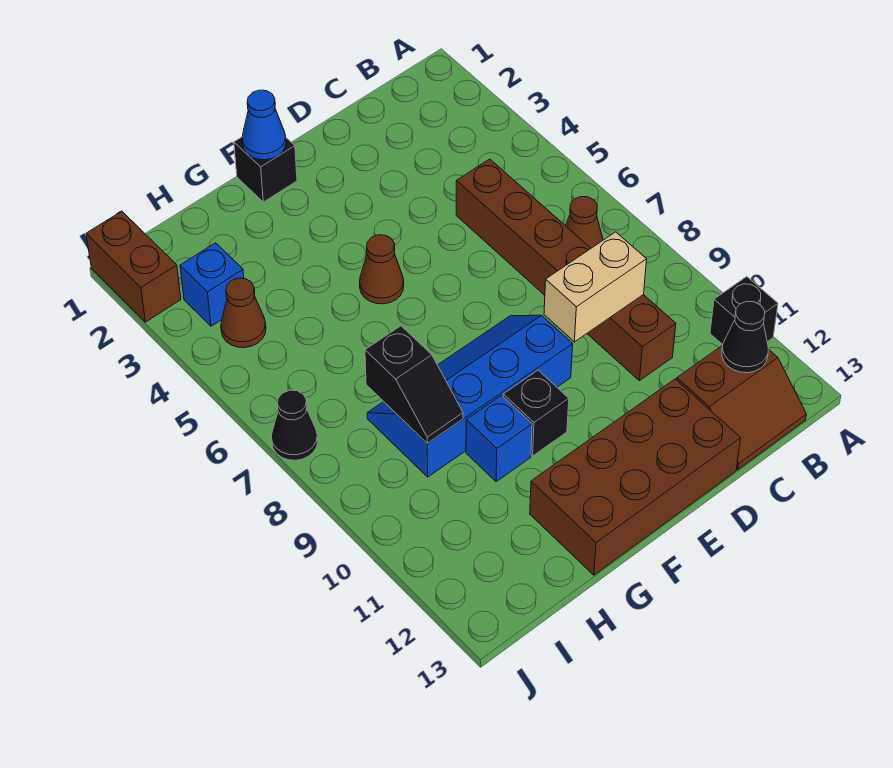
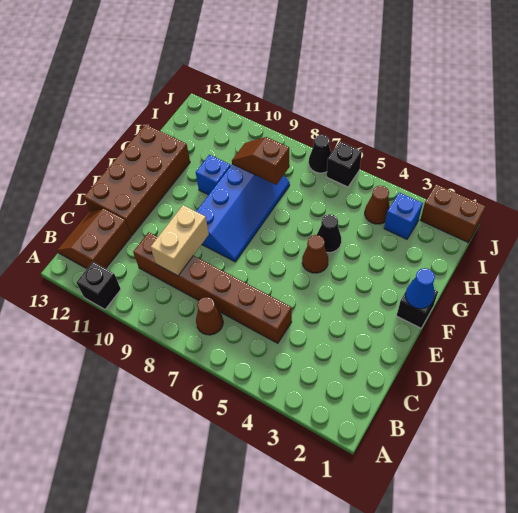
black 1x1 cone [722,301,768,373] -> black 1x1 cone moved to [317,214,341,253]
black 1x1 brick [503,370,569,456] -> black 1x1 brick moved to [327,142,362,187]
black 1x2 slope [365,326,463,443] -> brown 1x2 slope [232,137,290,185]

